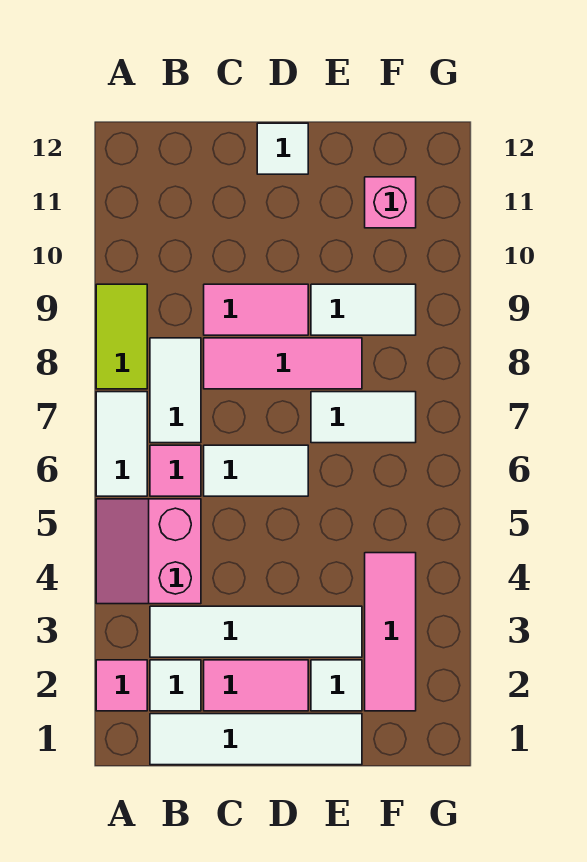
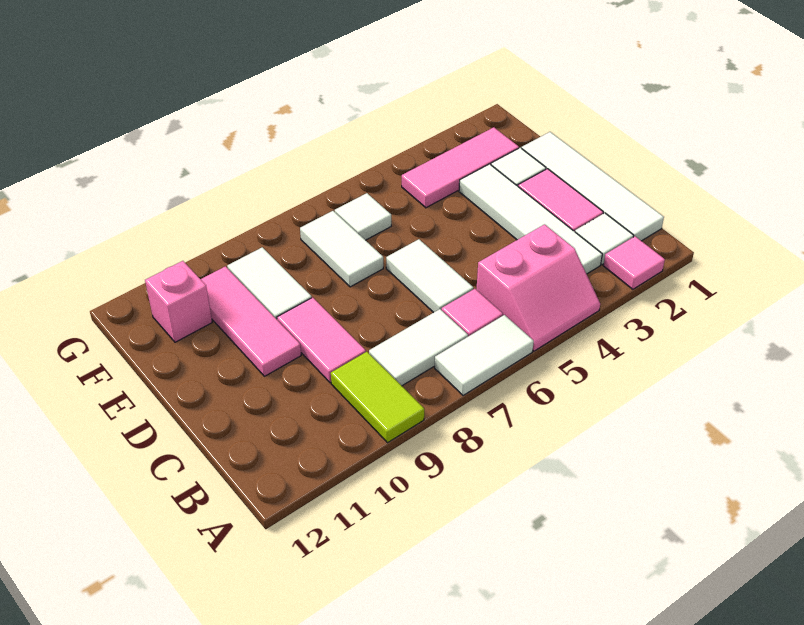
lime 1x2 tile [96,284,147,389] -> lime 1x2 tile turned to [331,352,424,443]
pink 1x3 tile [204,338,362,389] -> pink 1x3 tile moved to [201,266,301,376]
white 1x1 tile [257,123,308,174] -> white 1x1 tile moved to [335,193,391,240]

